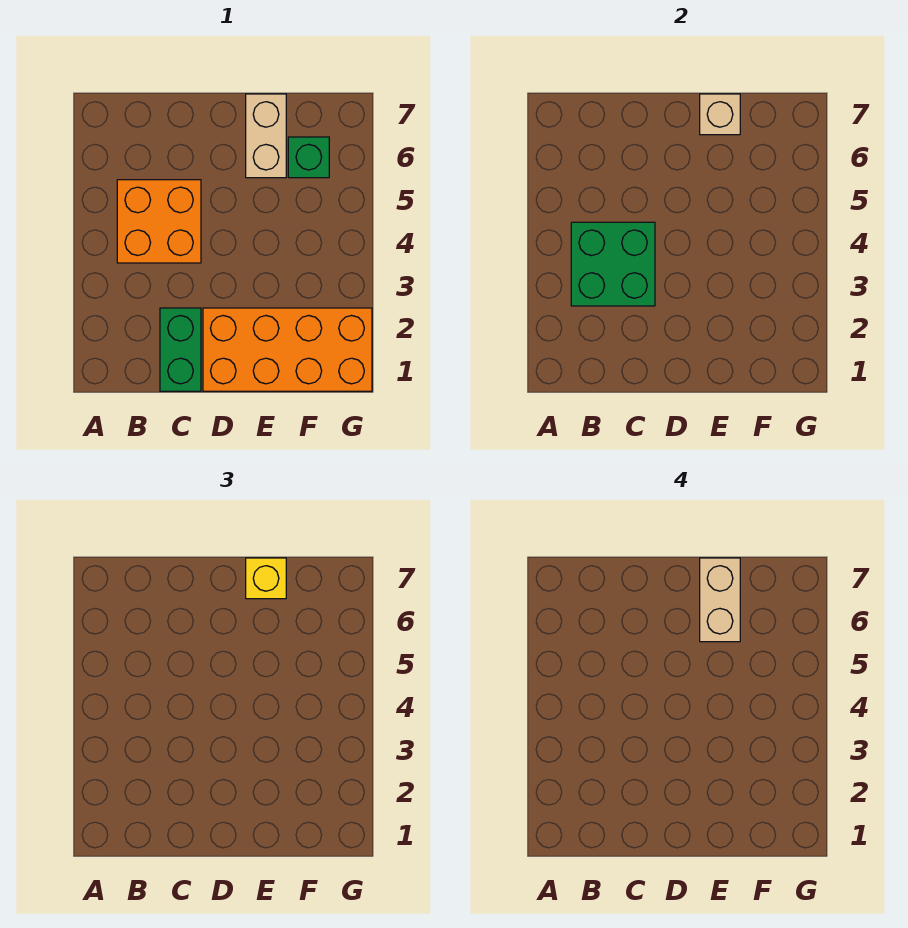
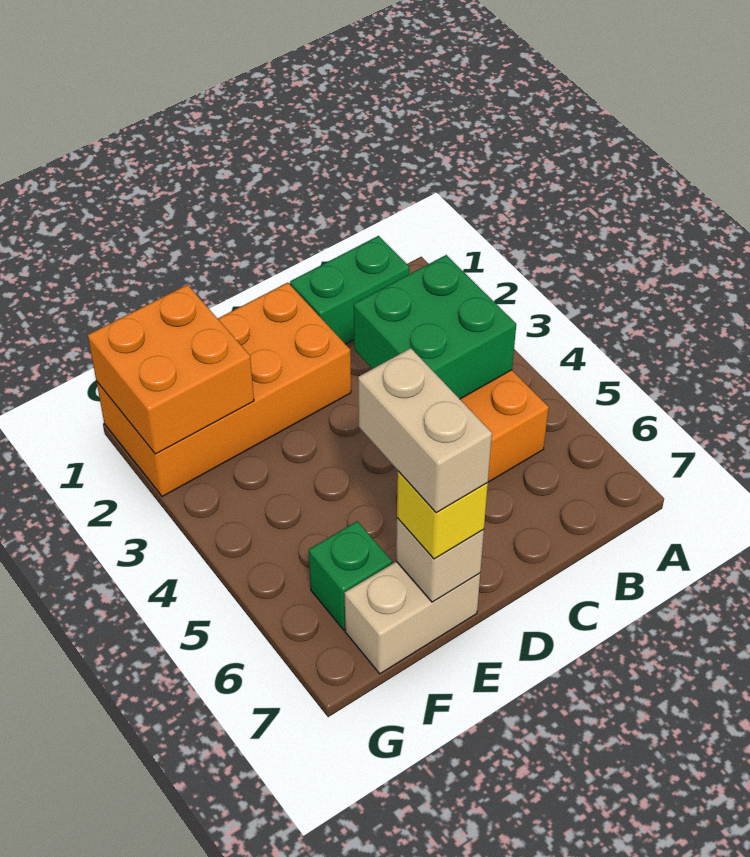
green 1x2 brick [160,308,201,391] -> green 1x2 brick turned to [290,236,409,344]
tan 1x2 brick [246,94,286,178] -> tan 1x2 brick turned to [345,561,480,674]
none -> orange 2x2 brick [88,285,254,454]

